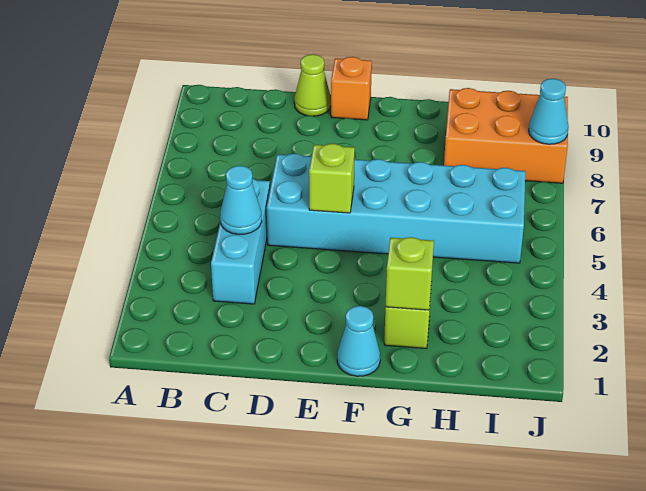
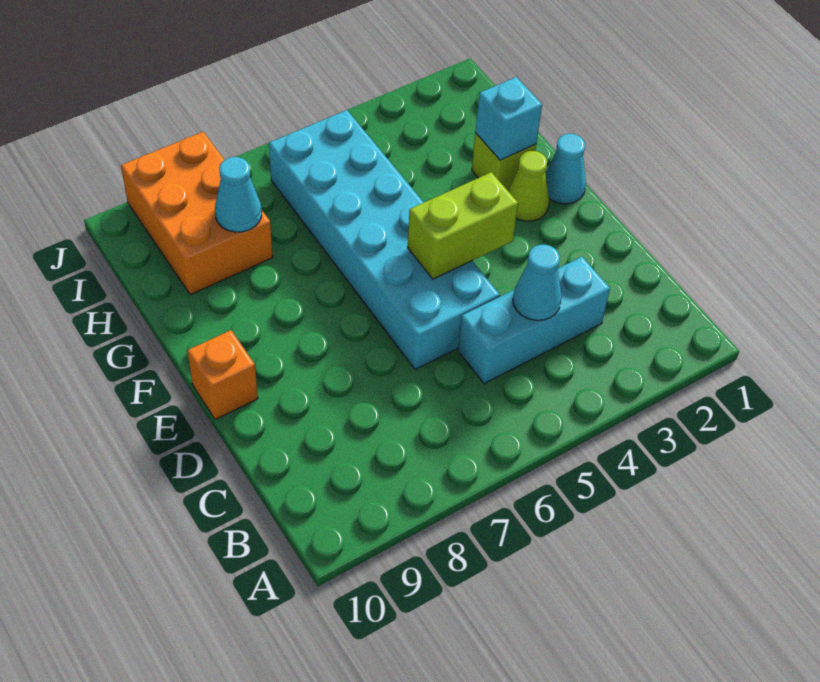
lime 1x1 cone [294,54,331,116] -> lime 1x1 cone moved to [508,151,549,221]
lime 1x1 brick [309,144,355,213] -> lime 1x2 brick [408,172,518,279]
lime 1x1 brick [386,237,434,310] -> cyan 1x1 brick [475,77,542,160]
cyan 1x1 cone [529,79,569,144] -> cyan 1x1 cone moved to [215,157,262,232]

